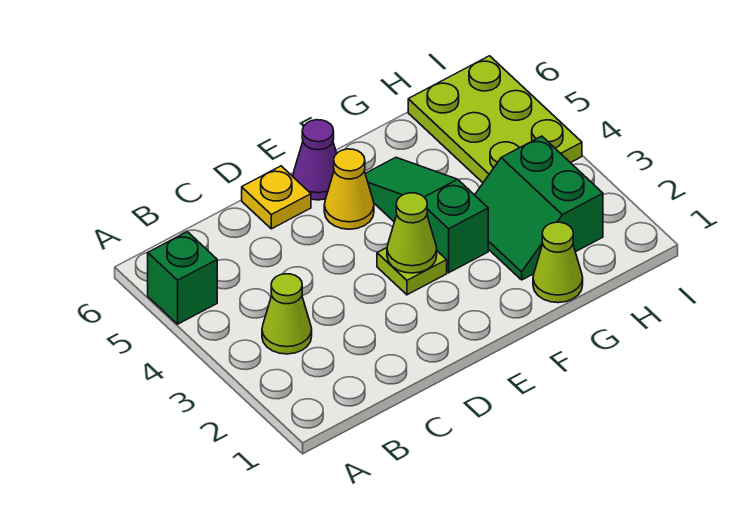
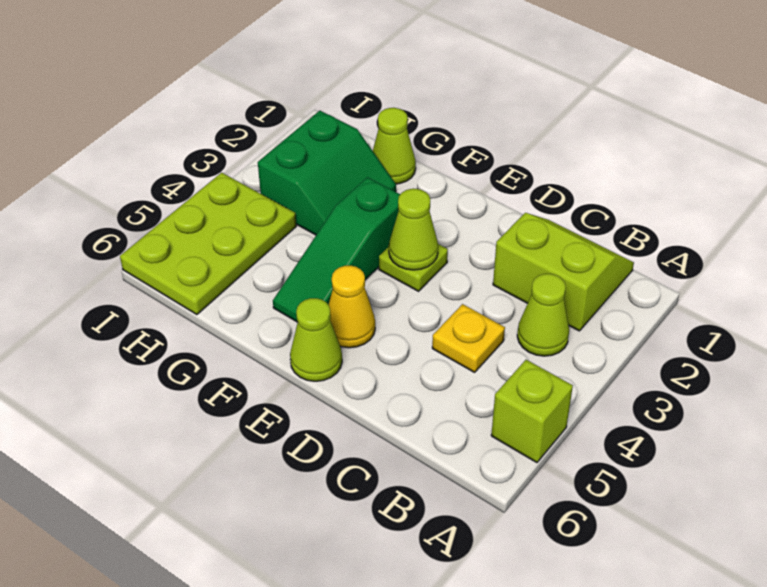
green 1x1 brick [148,232,217,324] -> lime 1x1 brick [491,360,573,463]
none -> lime 2x2 slope [493,213,634,331]
yellow 1x1 plate [242,166,311,229] -> yellow 1x1 plate moved to [432,304,505,372]
purple 1x1 cone [293,120,337,200] -> lime 1x1 cone [290,298,342,381]

